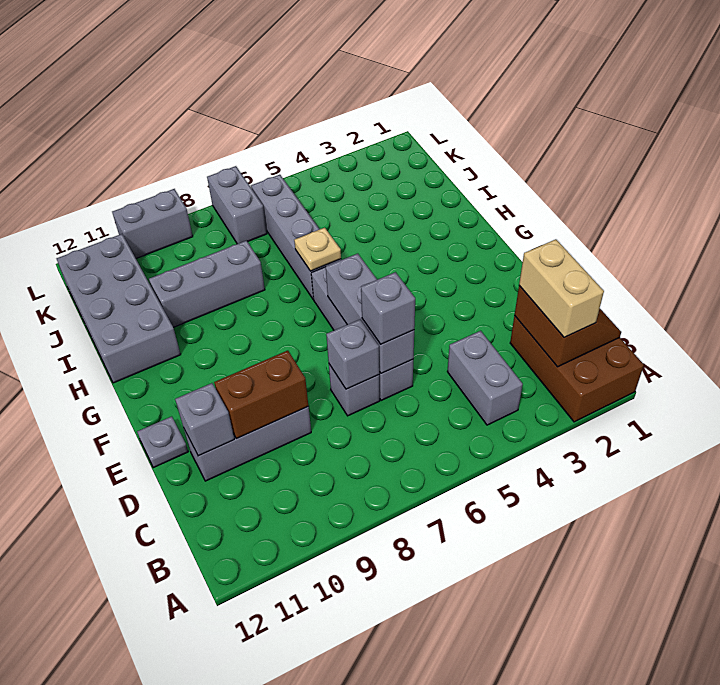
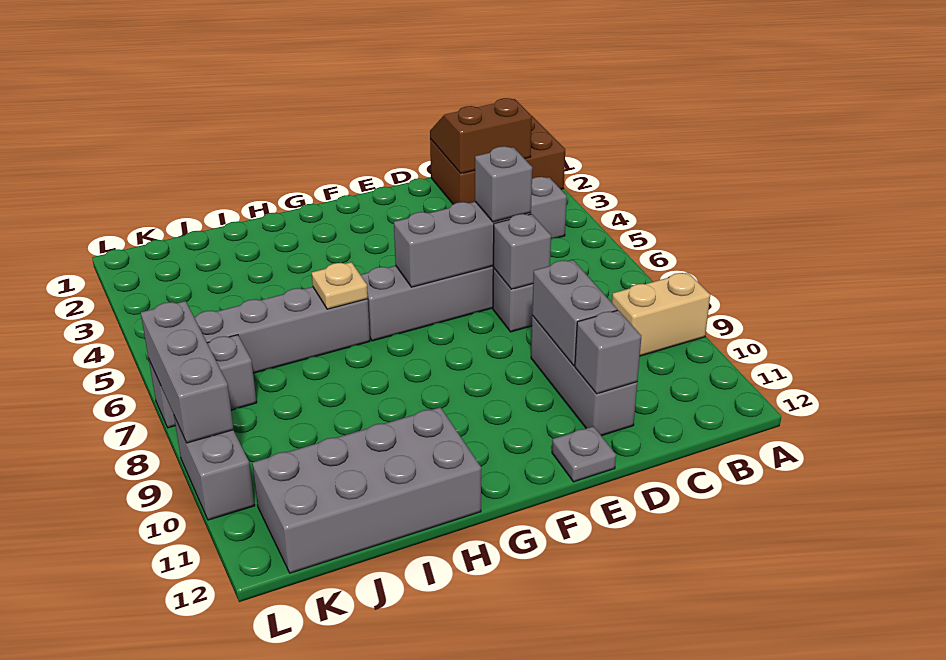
tan 1x2 brick [519,239,604,337] -> tan 1x2 brick moved to [612,272,710,356]
brown 1x2 brick [214,351,308,438] -> grey 1x2 brick [532,260,617,366]
grey 1x3 brick [149,241,265,327] -> grey 1x3 brick moved to [141,301,234,443]

